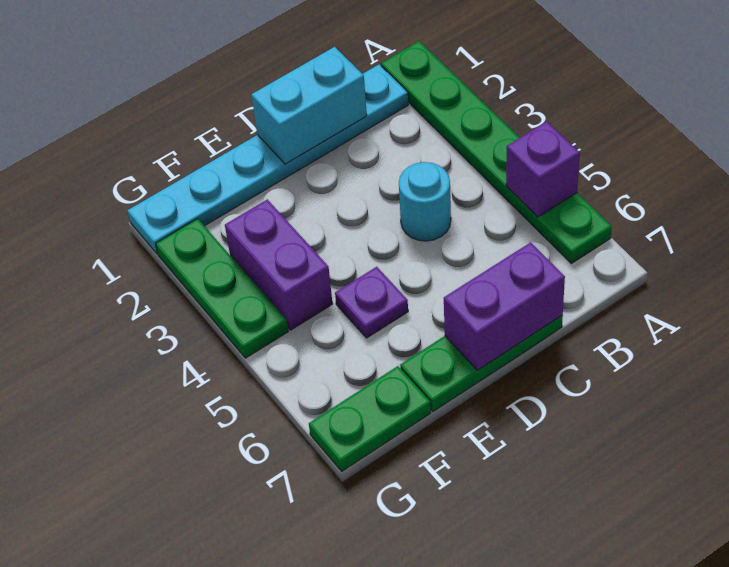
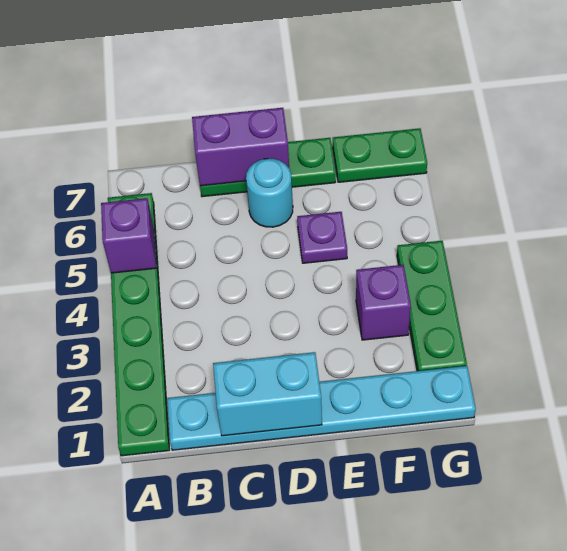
cyan 1x1 round brick [399,162,451,241] -> cyan 1x1 round brick moved to [246,159,293,227]
purple 1x2 brick [225,199,333,330] -> purple 1x1 brick [356,265,411,340]

